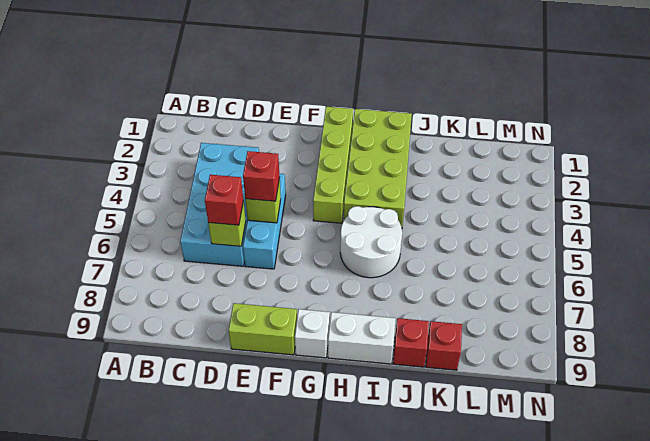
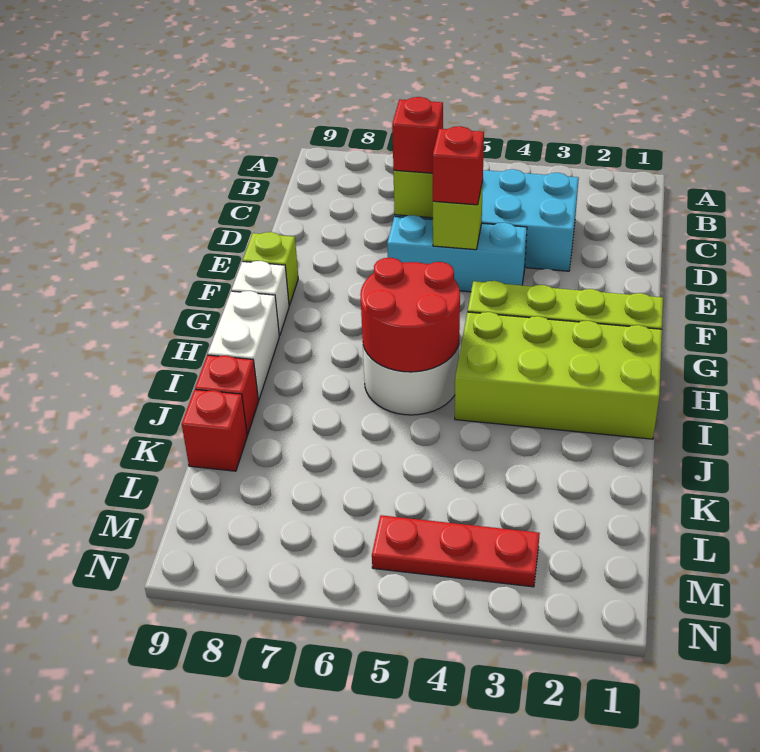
lime 1x2 brick [229,303,297,355] -> lime 1x1 brick [243,232,298,305]
none -> red 2x2 round brick [360,258,460,372]
none -> red 1x3 plate [372,515,540,587]

